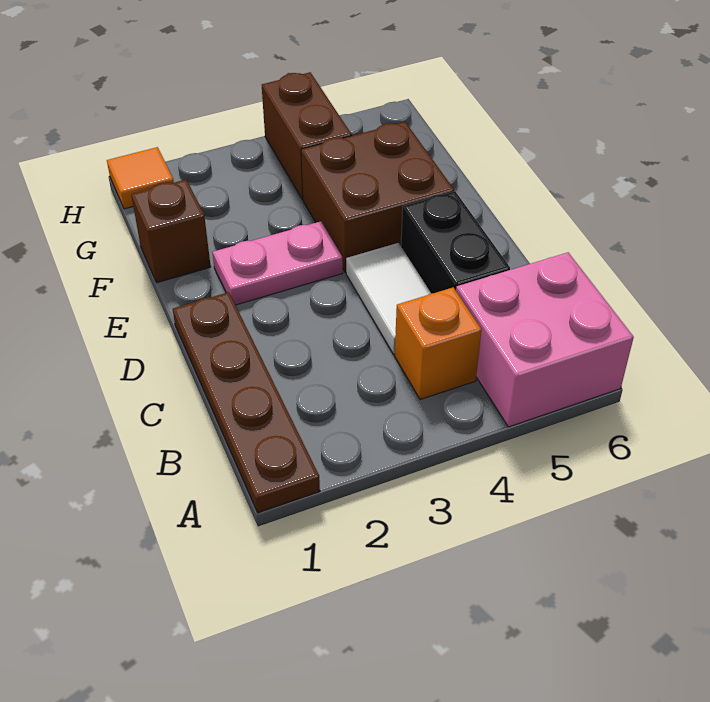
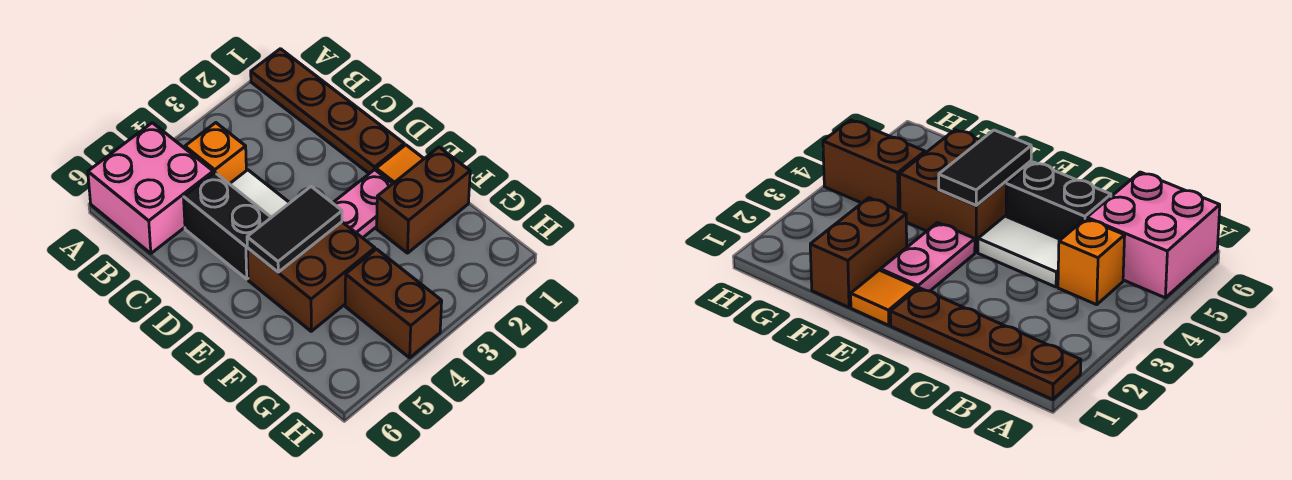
none -> black 1x2 tile [247,187,342,272]
brown 1x1 brick [131,180,211,283] -> brown 1x2 brick [377,147,470,253]
orange 1x1 tile [107,147,174,209] -> orange 1x1 tile moved to [376,145,424,183]

